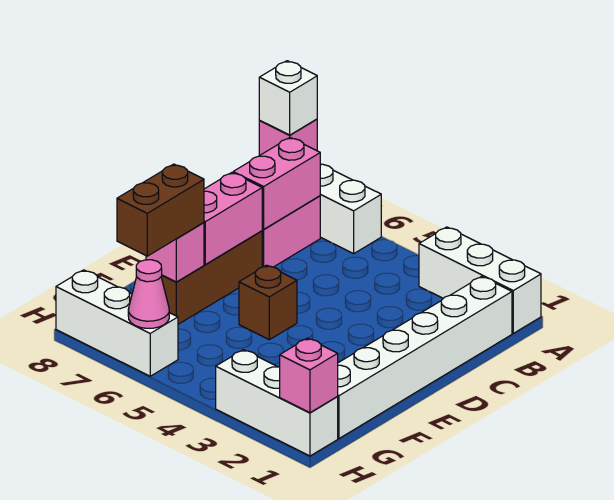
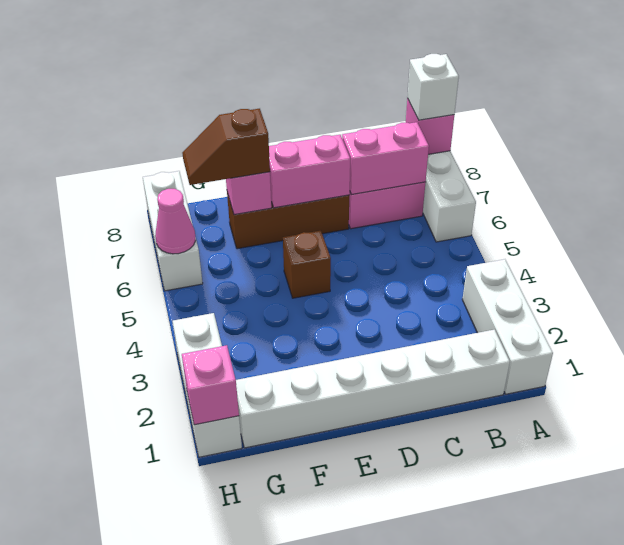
brown 1x2 brick [117,164,204,256] -> brown 1x2 slope [182,109,270,185]

